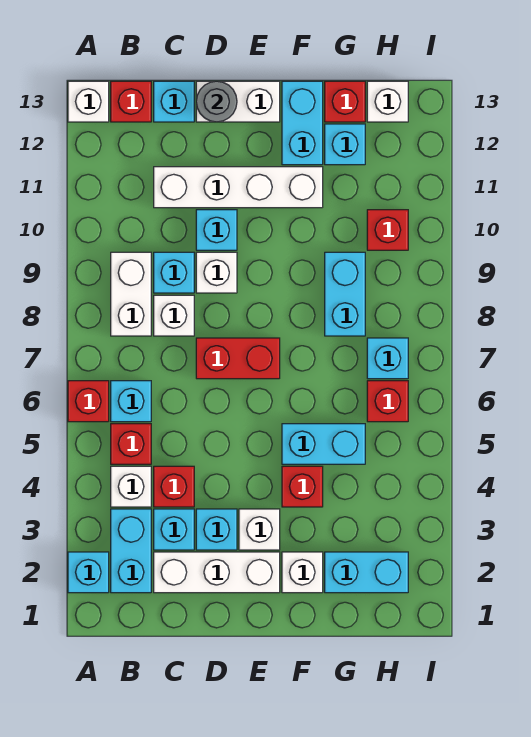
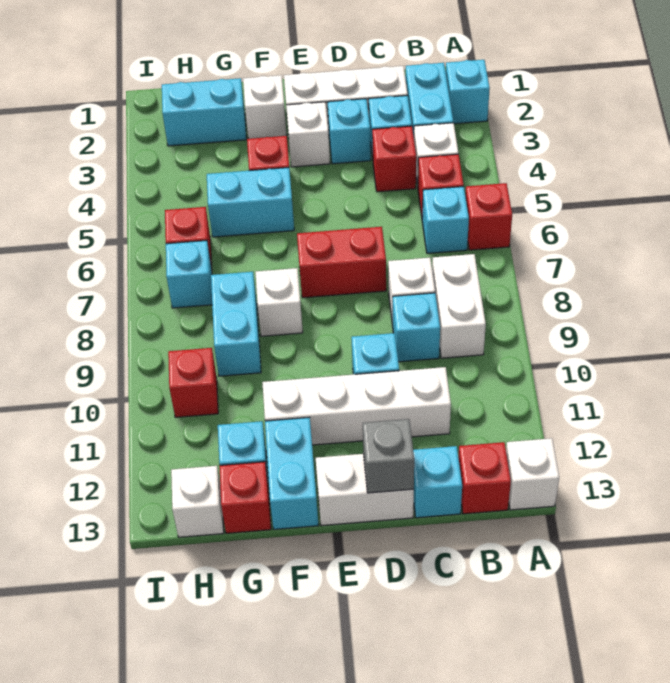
white 1x1 brick [196,252,237,293] -> white 1x1 brick moved to [255,268,303,336]
grey 1x1 round brick [196,81,237,122] -> grey 1x1 brick [363,419,414,493]

